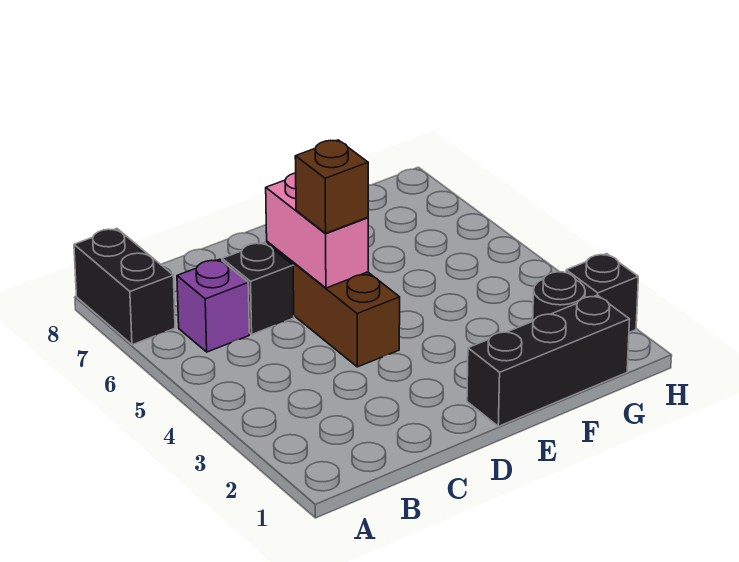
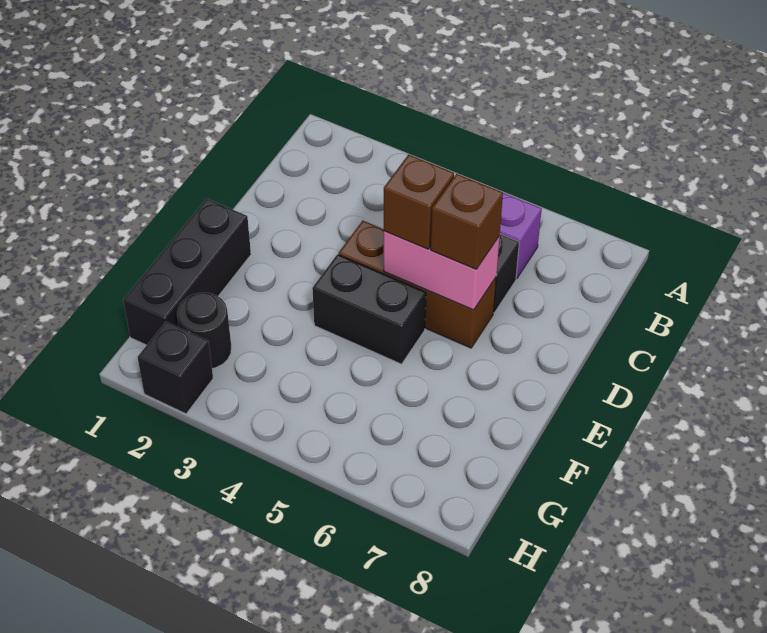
black 1x2 brick [74,229,175,345] -> black 1x2 brick moved to [312,254,426,364]
none -> brown 1x1 brick [431,174,503,269]

